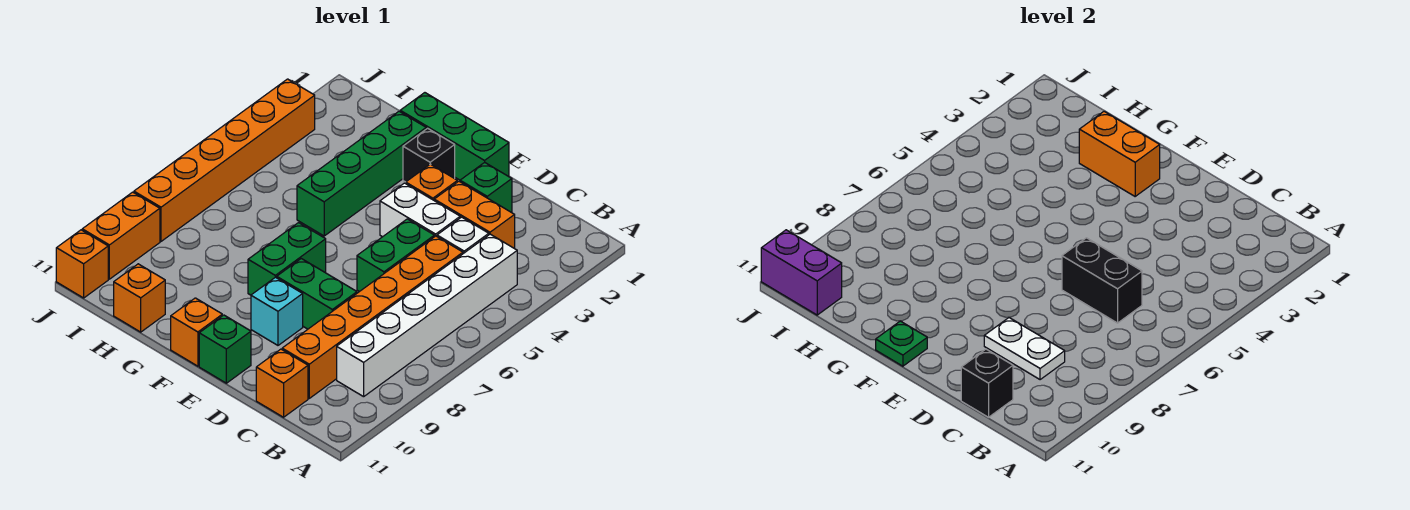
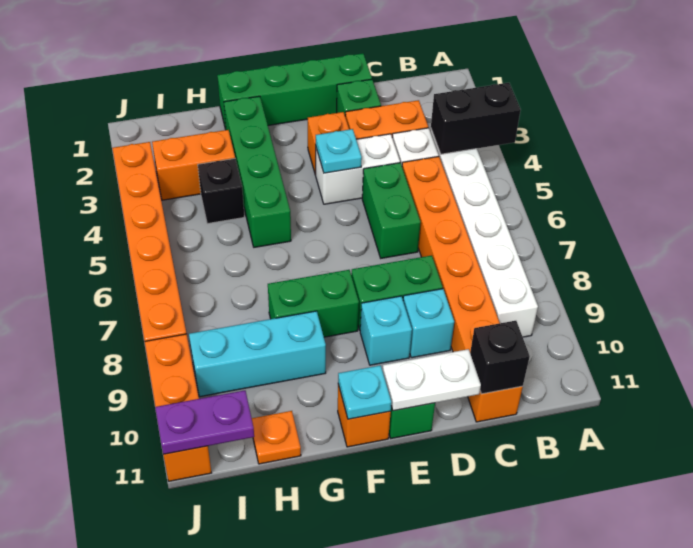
black 1x2 brick [1062,238,1142,323] -> black 1x2 brick moved to [431,83,521,154]
white 1x2 plate [984,318,1065,380] -> white 1x2 plate moved to [383,349,481,411]
none -> cyan 1x1 brick [403,289,454,358]
green 1x3 brick [400,93,509,180] -> green 1x4 brick [217,53,372,130]
none -> cyan 1x1 plate [315,129,362,173]
black 1x1 brick [403,128,455,182] -> black 1x1 brick moved to [198,159,244,224]
orange 1x2 brick [1079,111,1160,196] -> orange 1x2 brick moved to [152,130,235,200]
green 1x2 brick [248,223,326,295] -> green 1x2 brick turned to [268,270,359,337]
green 1x1 plate [876,321,927,366] -> cyan 1x1 plate [338,365,391,419]
none -> cyan 1x3 brick [189,311,326,397]
orange 1x1 brick [114,264,165,332] -> orange 1x1 plate [252,411,301,464]
purple 1x2 brick [761,230,842,315] -> purple 1x2 plate [155,390,254,454]

